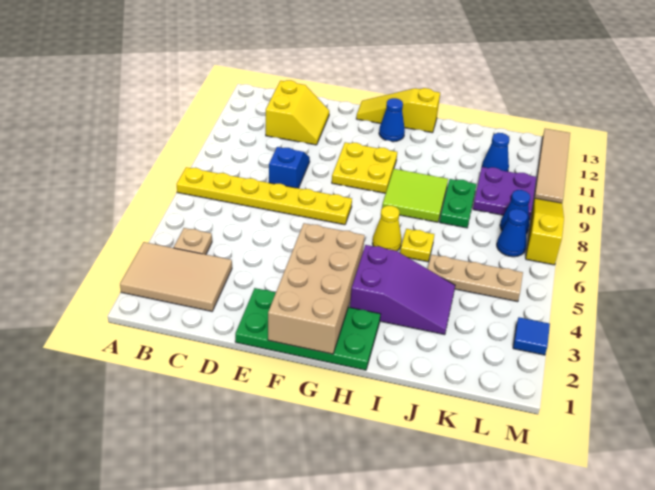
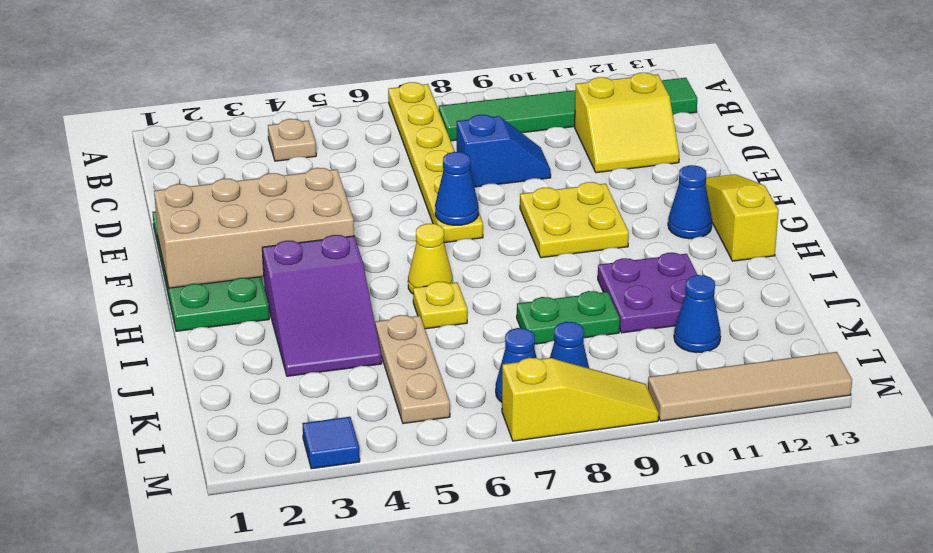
tan 2x3 tile [120,242,232,311] -> none
none -> green 1x6 tile [439,78,697,141]
none -> blue 1x1 cone [435,152,479,225]
lime 2x2 tile [382,169,448,222] -> none
purple 2x2 plate [473,167,536,220] -> purple 2x2 plate moved to [598,253,697,333]

